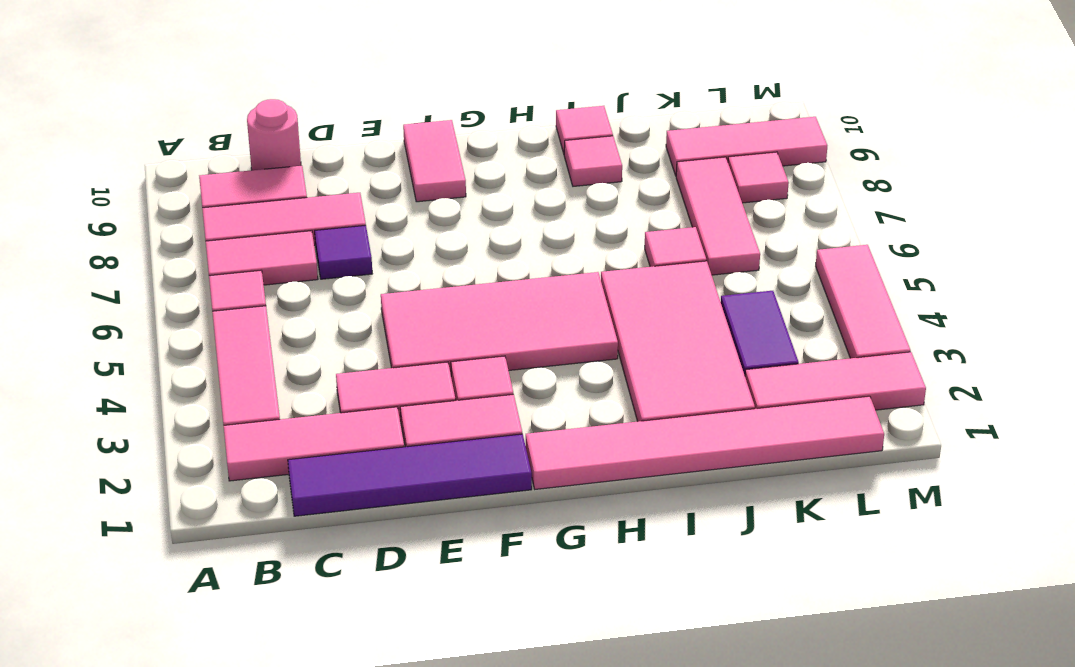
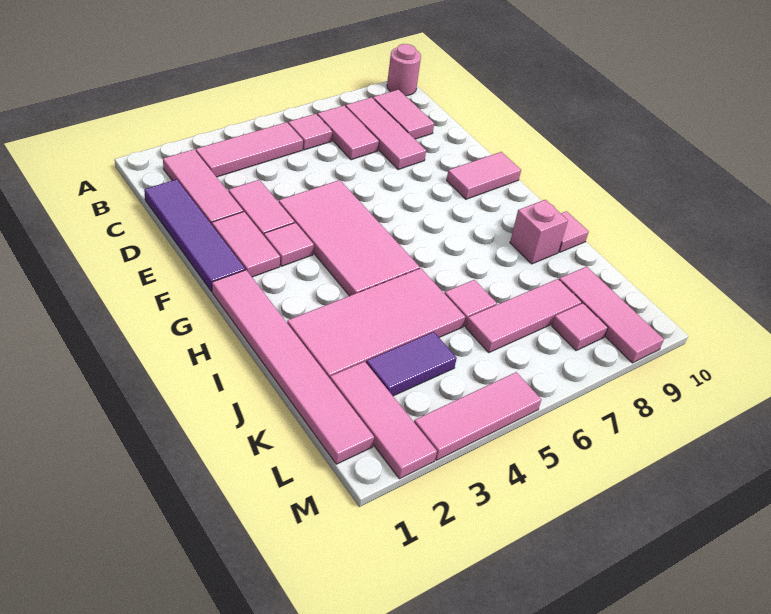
pink 1x1 round brick [247,99,301,170] -> pink 1x1 round brick moved to [387,44,421,96]
purple 1x1 tile [315,225,372,279] -> none
pink 1x1 tile [564,136,622,186] -> pink 1x1 brick [510,200,568,264]

